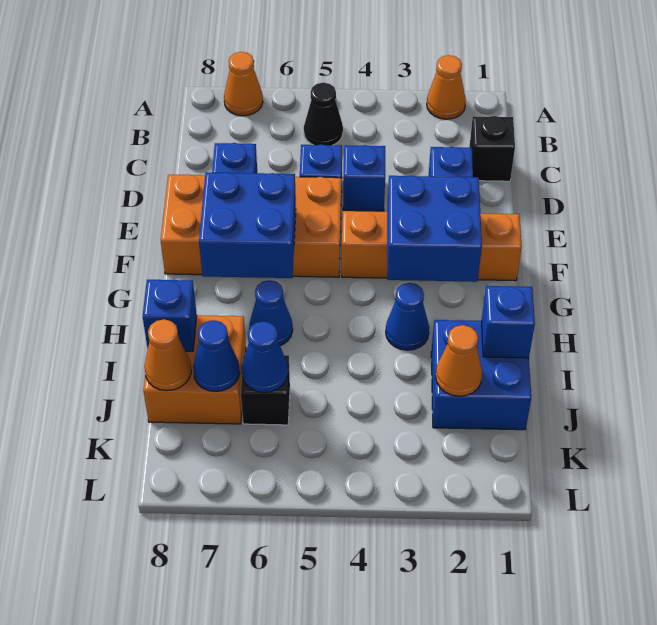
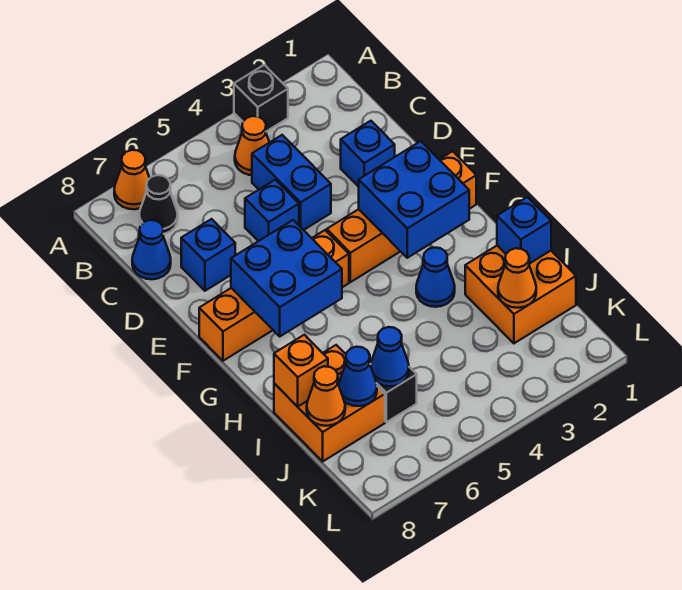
orange 1x1 cone [427,55,466,119] -> orange 1x1 cone moved to [235,116,269,175]
black 1x1 cone [304,83,343,145] -> black 1x1 cone moved to [139,175,178,234]
black 1x1 brick [469,116,515,181] -> black 1x1 brick moved to [234,65,288,131]
blue 1x1 brick [343,145,385,211] -> blue 1x2 brick [252,135,331,230]
orange 2x4 brick [161,174,341,277] -> orange 1x4 brick [199,230,349,361]
blue 1x1 cone [249,280,293,346] -> blue 1x1 cone moved to [132,220,171,279]
blue 2x2 brick [431,320,531,430] -> orange 2x2 brick [465,245,576,343]
blue 1x1 brick [143,280,197,351] -> orange 1x1 brick [274,335,328,407]

